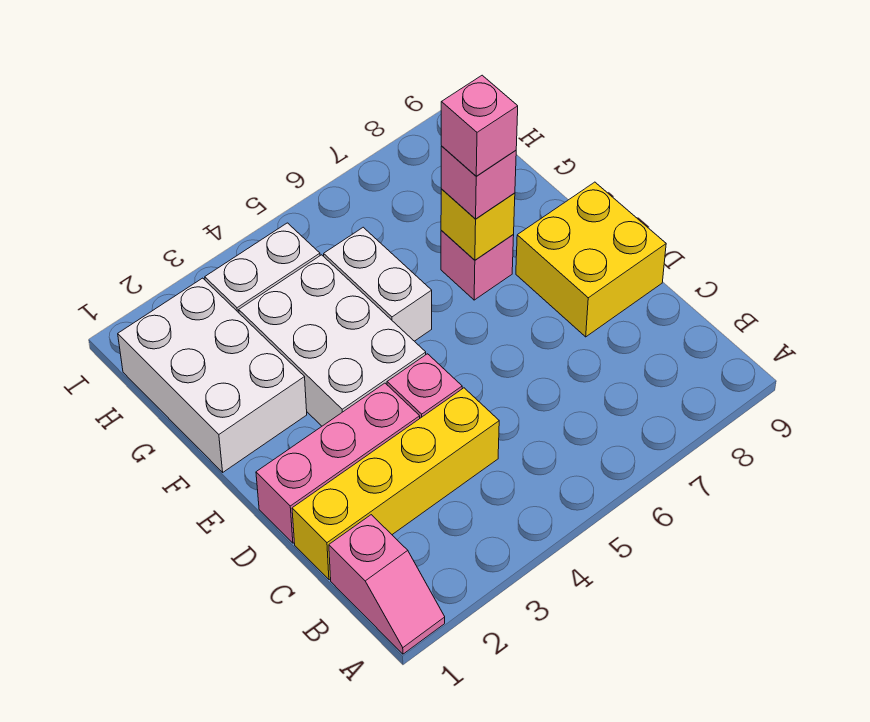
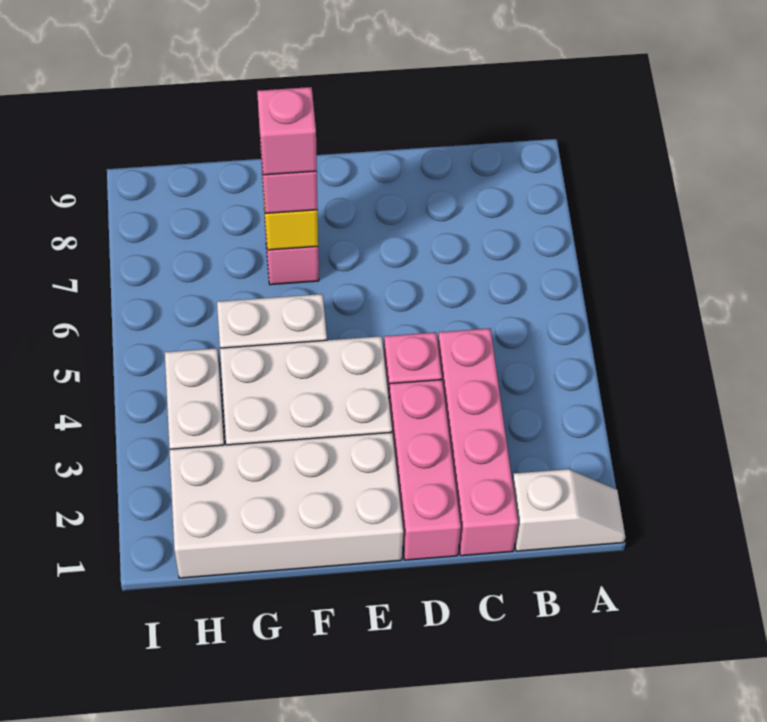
pink 1x2 slope [329,515,445,654] -> white 1x2 slope [512,469,625,551]
yellow 1x4 brick [292,388,499,580] -> pink 1x4 brick [438,328,518,556]
yellow 2x2 brick [516,182,666,337] -> none
white 2x3 brick [118,278,307,472] -> white 2x4 brick [169,432,403,578]

